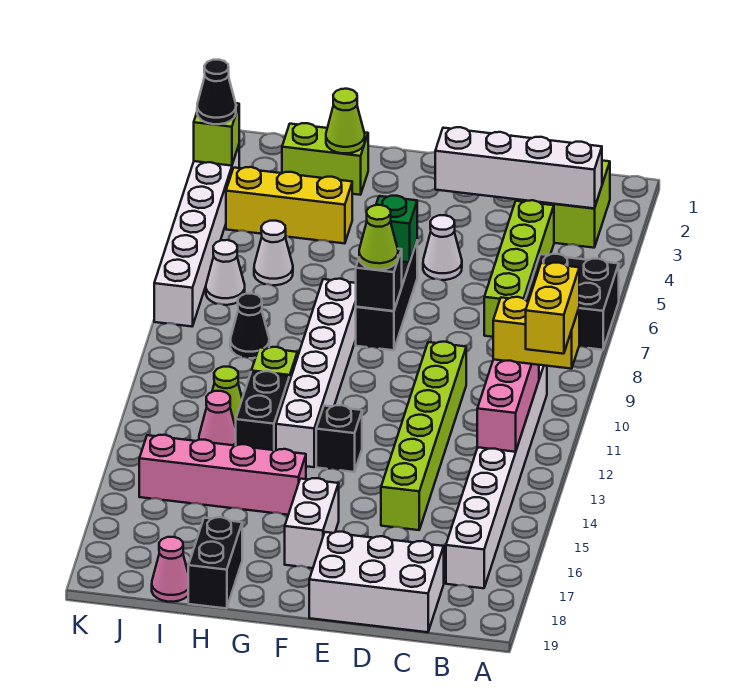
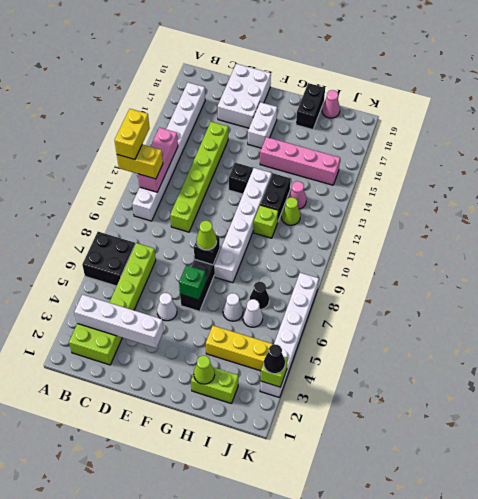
white 2x3 brick [309,532,444,632] -> white 2x3 brick turned to [218,64,271,128]
black 1x1 cone [230,294,269,358] -> black 1x1 cone moved to [250,282,269,309]
white 1x1 cone [206,240,245,305] -> white 1x1 cone moved to [223,293,243,321]

